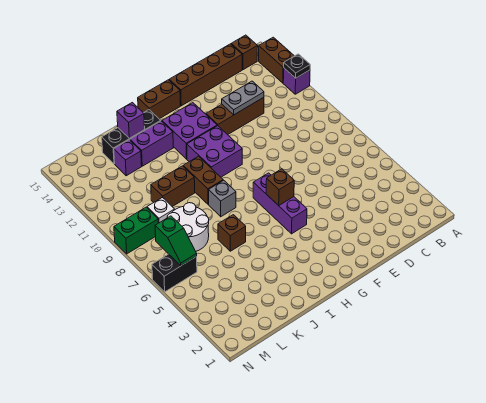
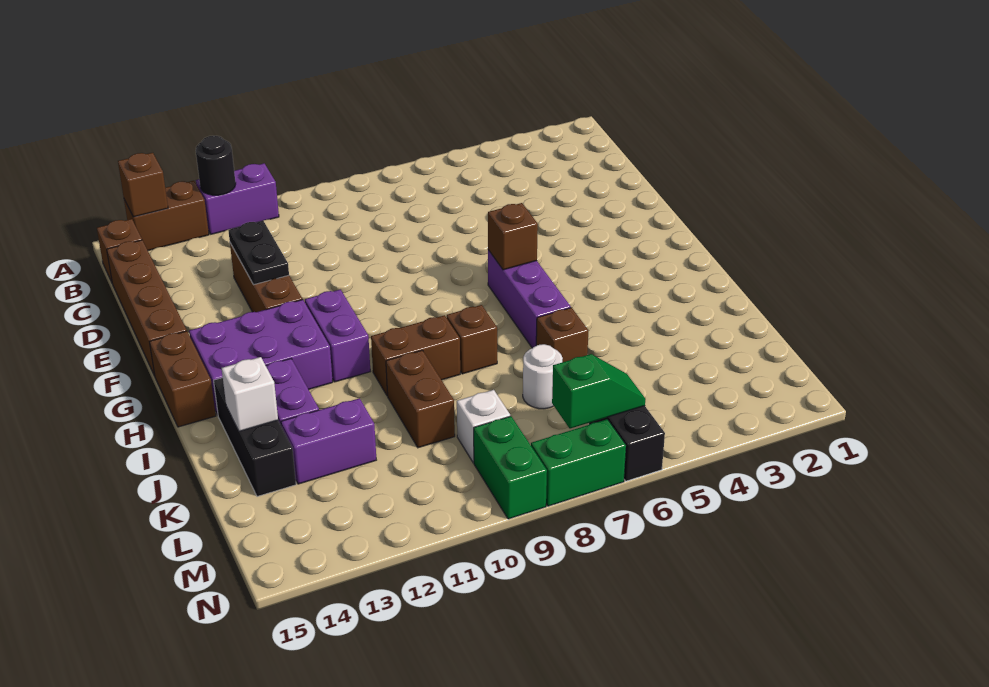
purple 1x1 brick [283,68,310,94] -> purple 1x2 brick [196,163,279,234]
black 1x1 plate [284,54,310,78] -> black 1x1 round brick [196,136,236,195]
none -> brown 1x1 brick [118,153,168,217]
grey 1x2 plate [222,81,264,115] -> black 1x2 plate [228,221,289,285]
purple 1x3 brick [253,173,307,234] -> purple 1x3 brick turned to [488,250,571,348]
purple 2x2 brick [187,126,242,177] -> purple 1x2 brick [305,289,370,382]
purple 2x2 brick [162,103,217,159] -> purple 2x3 brick [189,300,333,415]
grey 1x1 brick [209,180,236,217] -> brown 1x1 brick [446,305,497,374]
purple 1x1 brick [117,103,145,138] -> white 1x1 brick [222,357,278,431]
white 2x2 round brick [167,203,209,251] -> white 1x1 round brick [523,344,563,409]
purple 1x1 brick [114,140,142,176] -> purple 1x2 brick [281,398,376,484]
none -> green 1x2 brick [531,419,626,506]

